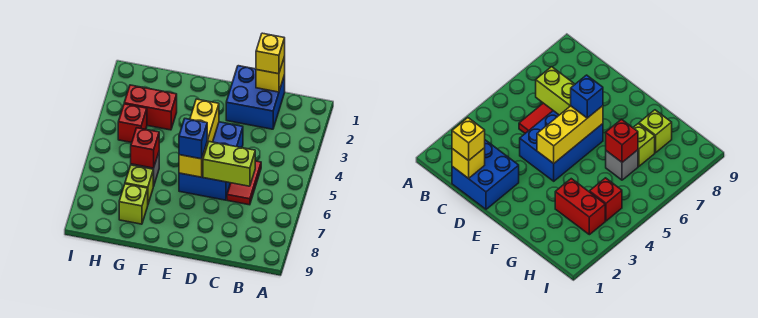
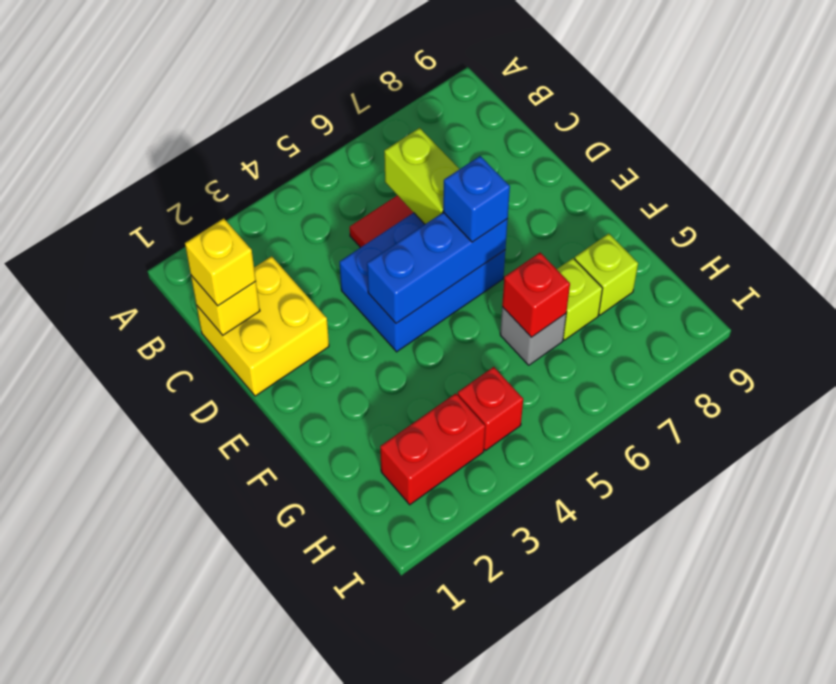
blue 2x2 brick [226,66,285,129] -> yellow 2x2 brick [197,256,329,396]
yellow 1x3 brick [179,99,219,177] -> blue 1x3 brick [367,212,508,323]
red 1x2 brick [124,85,177,130] -> red 1x2 brick turned to [380,393,485,505]

